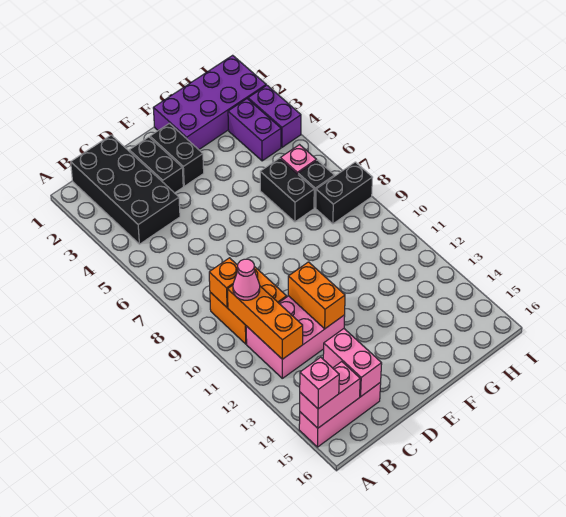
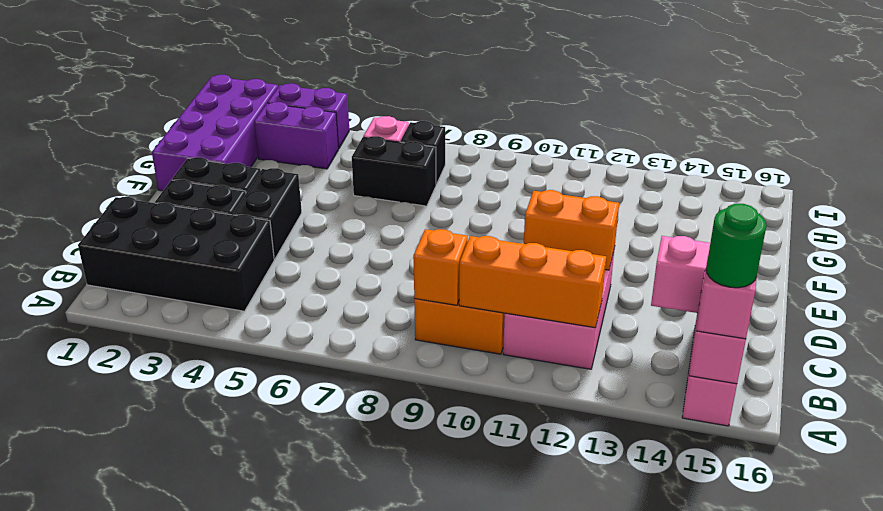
none -> green 1x1 round brick [706,204,766,288]
pink 1x1 cone [233,259,260,300] -> none
black 1x2 brick [316,162,373,224] -> black 1x2 brick moved to [233,168,302,259]

